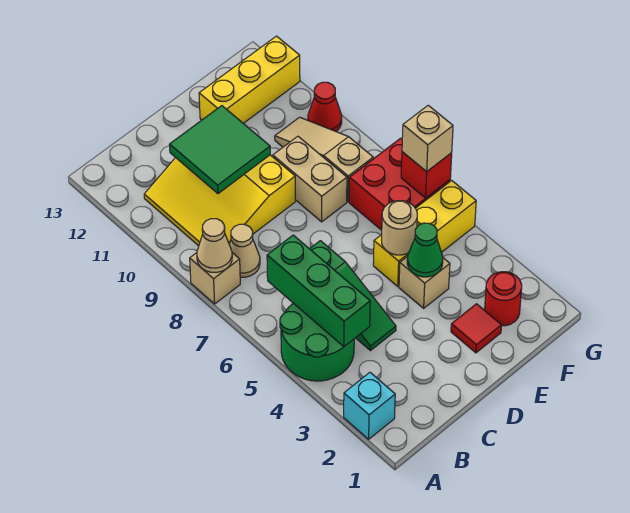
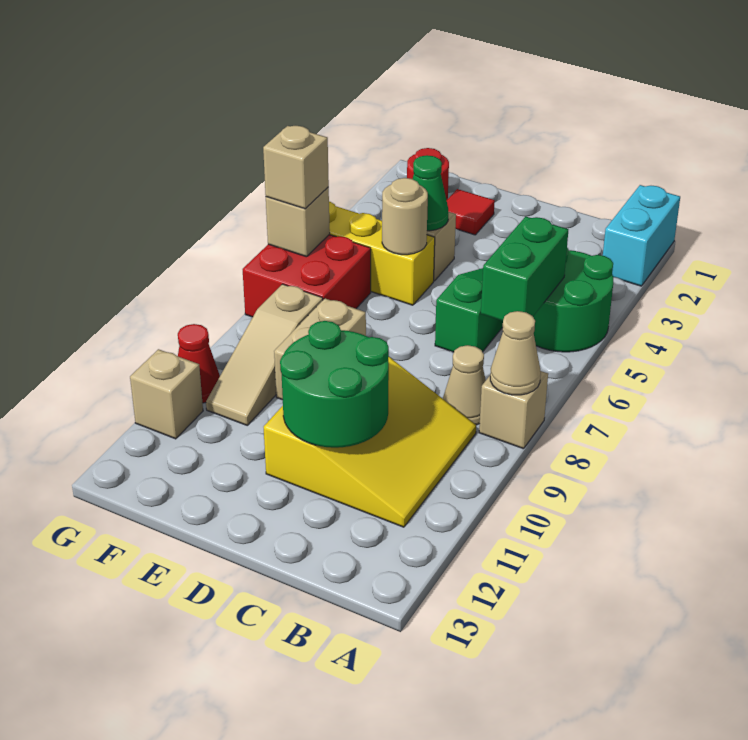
cyan 1x1 brick [344,373,395,439] -> cyan 1x2 brick [603,185,680,286]
green 1x3 brick [267,235,370,347] -> green 1x2 brick [481,216,568,321]
green 2x2 tile [169,106,270,194] -> green 2x2 round brick [280,321,389,448]
yellow 1x3 brick [199,36,300,123] -> none
red 1x1 brick [401,152,452,198] -> tan 1x1 brick [266,187,330,257]
none -> tan 1x1 brick [130,349,203,439]

